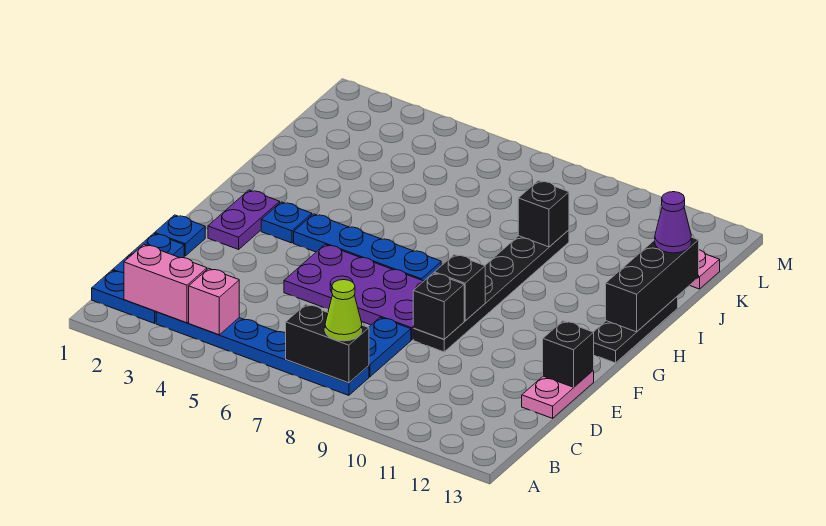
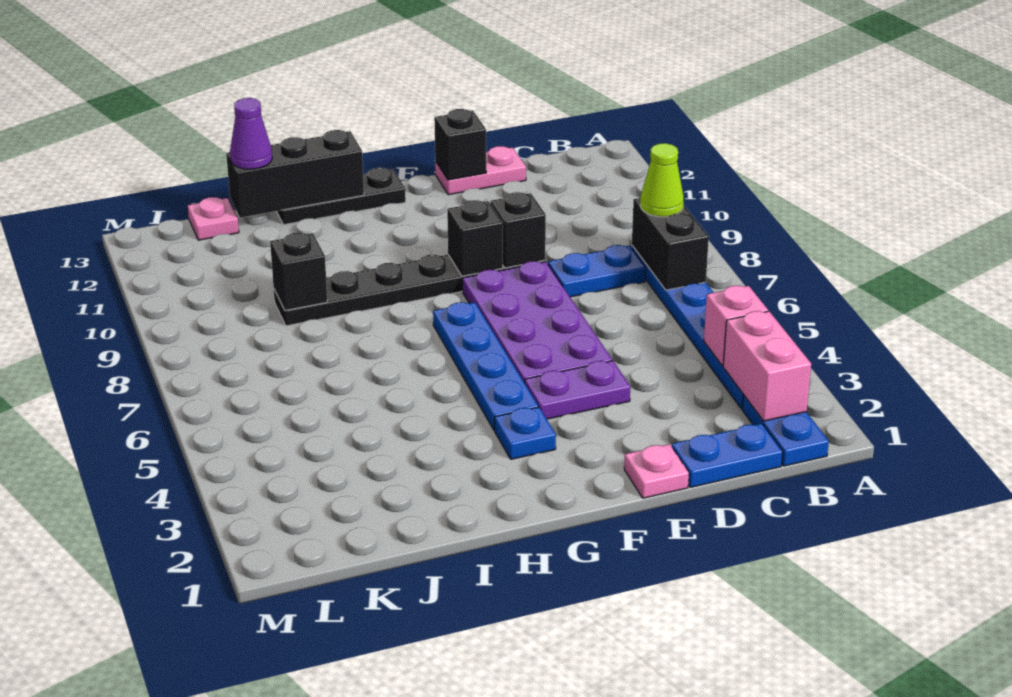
blue 1x1 plate [155,215,205,256] -> pink 1x1 plate [624,444,689,498]
purple 1x2 plate [208,190,280,249] -> purple 1x2 plate moved to [525,361,630,419]

